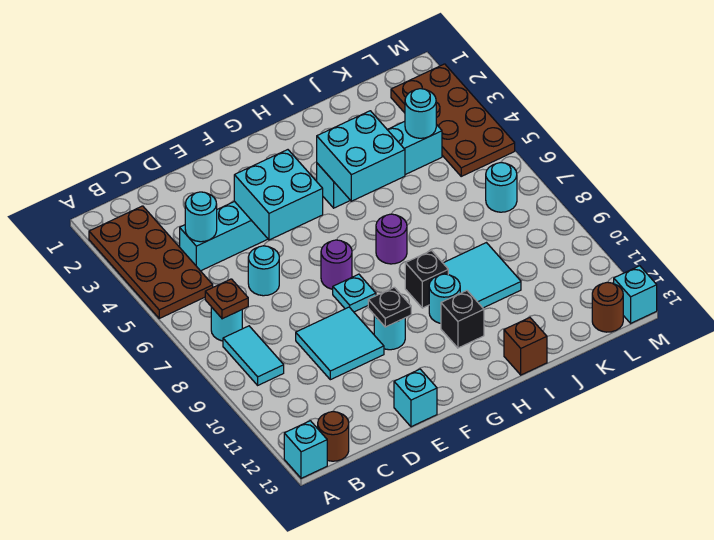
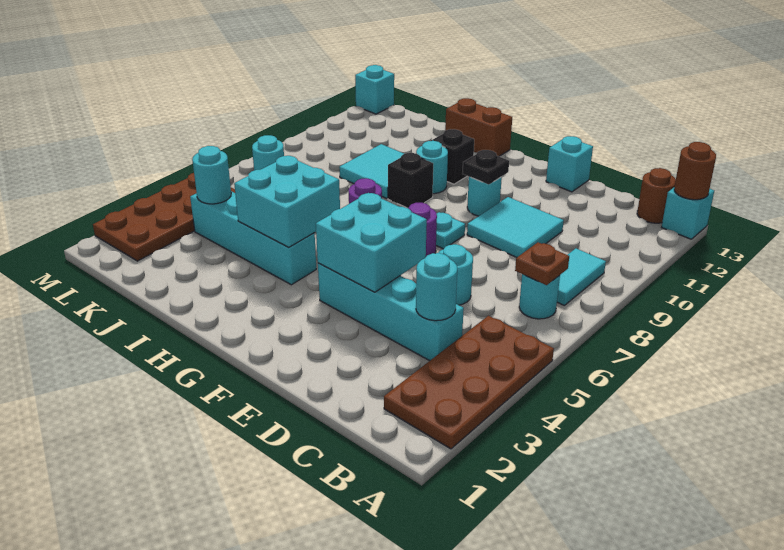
brown 1x1 brick [504,318,547,375] -> brown 1x2 brick [445,98,512,156]
brown 1x1 round brick [592,282,623,332] -> brown 1x1 round brick moved to [674,142,716,200]

